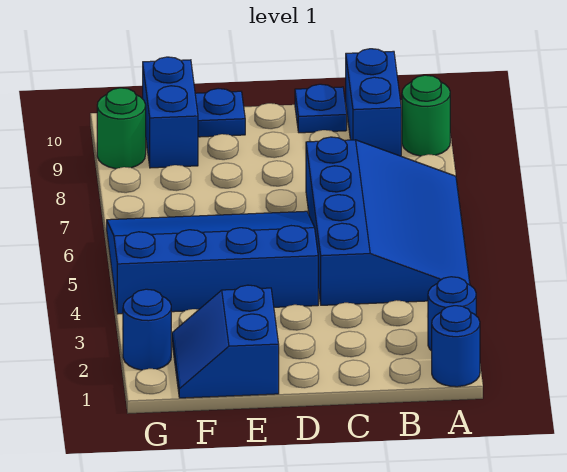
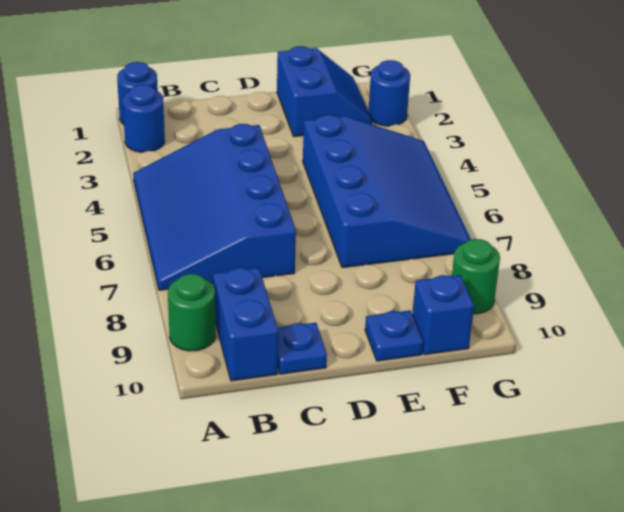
blue 3x4 slope [107,211,318,314] -> blue 3x4 slope turned to [303,115,471,268]
blue 1x2 brick [143,57,198,168] -> blue 1x1 brick [412,275,474,355]

